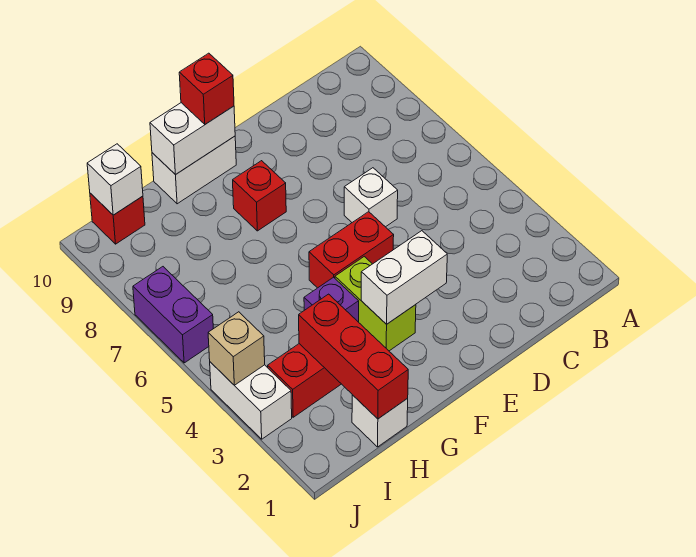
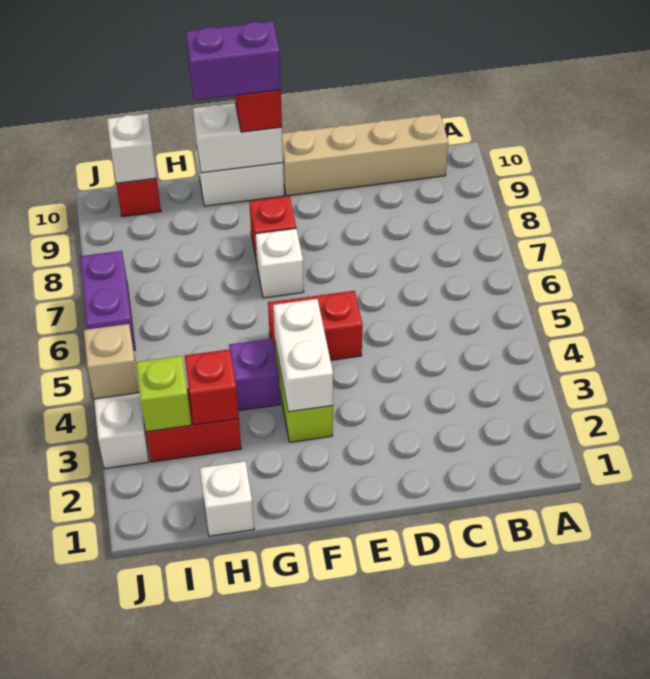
none -> tan 1x4 brick [282,114,449,196]
white 1x1 brick [344,168,398,227] -> white 1x1 brick moved to [255,228,304,298]
white 1x2 brick [361,231,447,324] -> white 1x2 brick turned to [273,299,333,412]
none -> purple 1x2 brick [186,21,281,100]
red 1x3 brick [299,294,408,419] -> red 1x1 brick [185,349,239,425]
none -> lime 1x1 brick [136,356,191,432]

